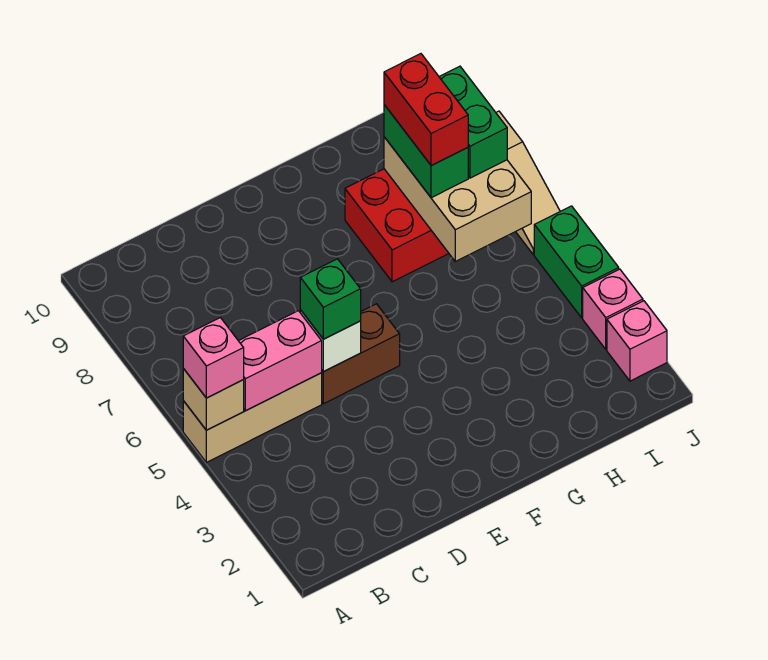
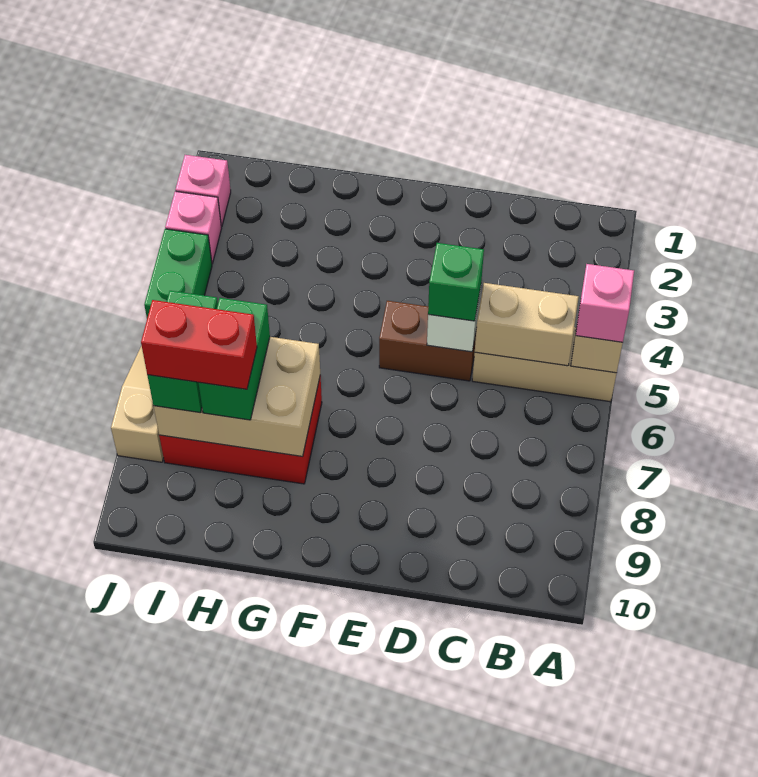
pink 1x2 brick [239,311,322,411] -> tan 1x2 brick [475,283,579,366]
tan 2x3 brick [384,137,531,261] -> tan 2x3 brick turned to [153,337,320,457]
red 1x2 brick [384,54,468,166] -> red 1x2 brick turned to [141,300,257,389]

